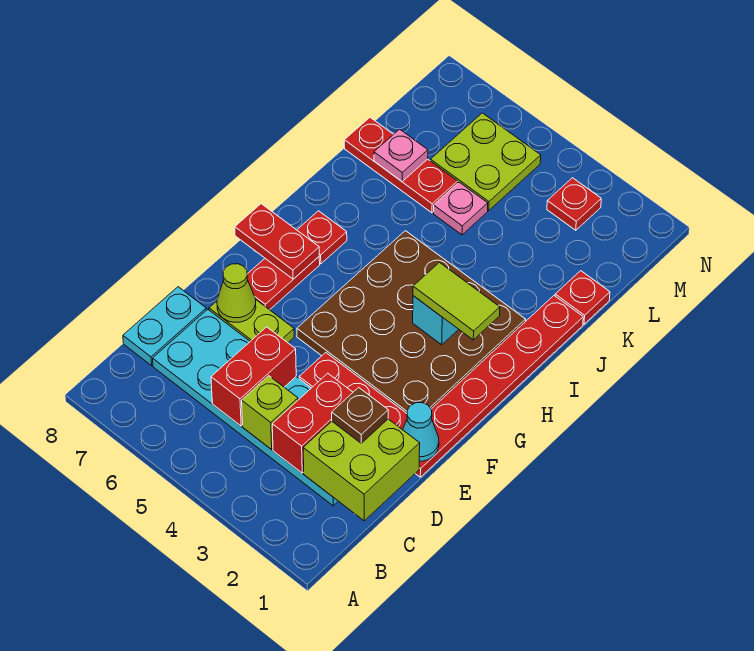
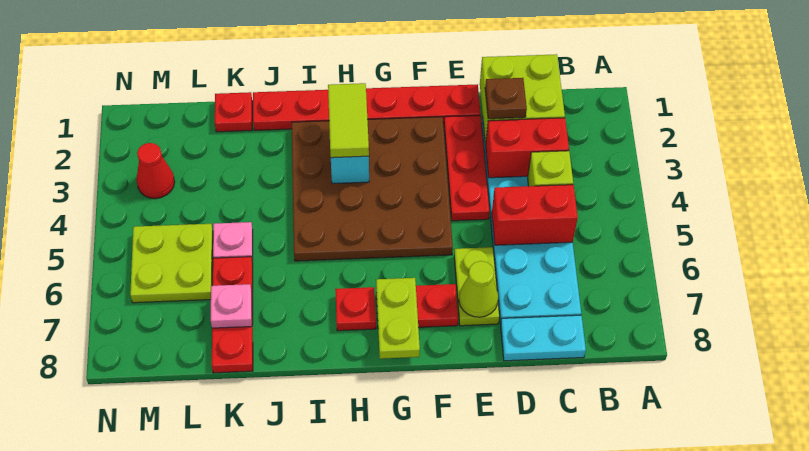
cyan 1x1 cone [403,403,439,461] -> none
red 1x2 plate [235,204,319,279] -> lime 1x2 plate [376,278,420,359]
red 1x1 plate [547,178,601,230] -> red 1x1 cone [136,143,175,199]

